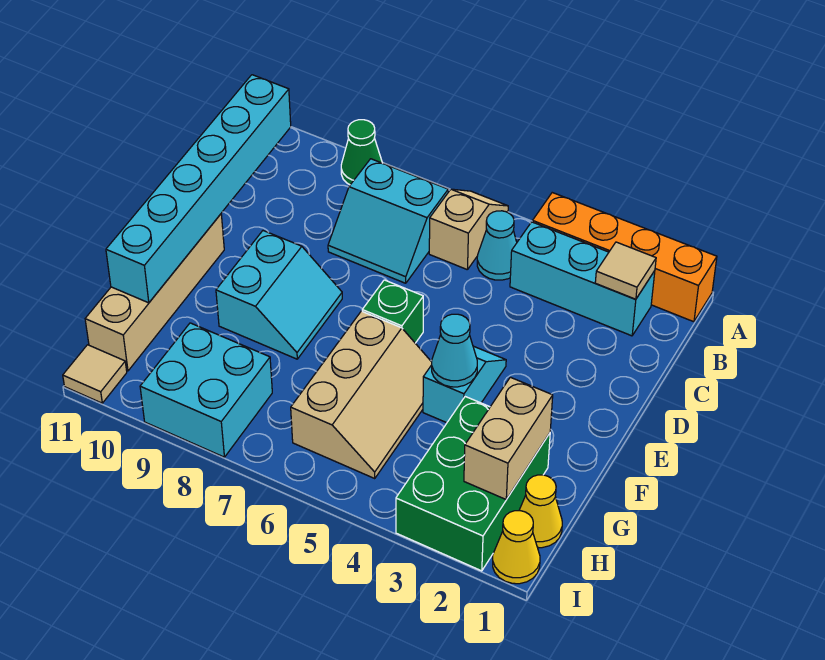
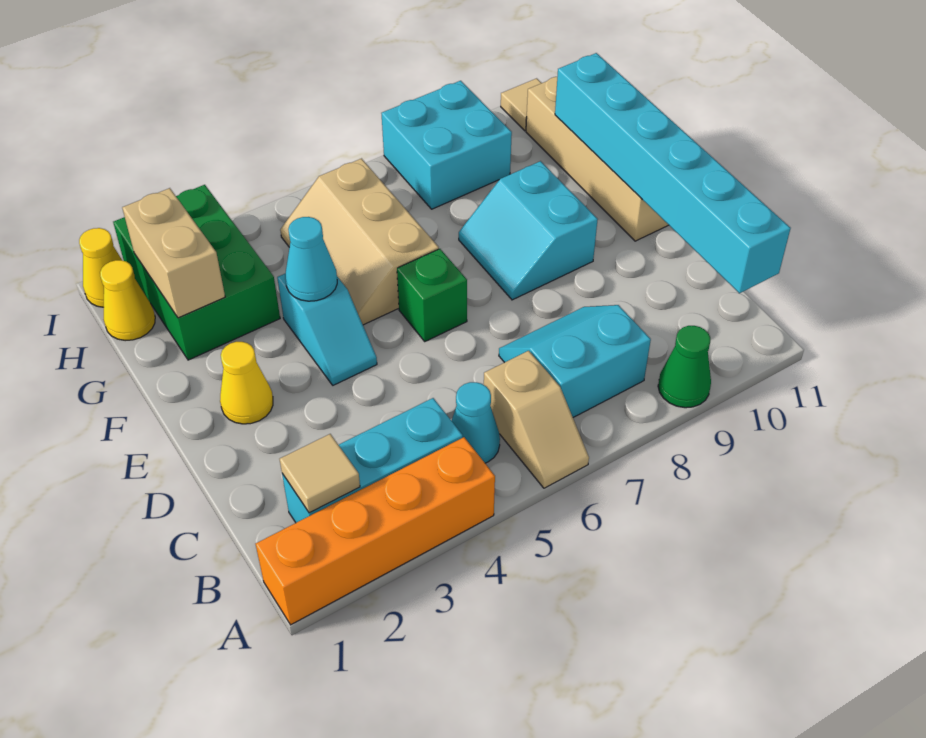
none -> yellow 1x1 cone [220,342,273,424]

